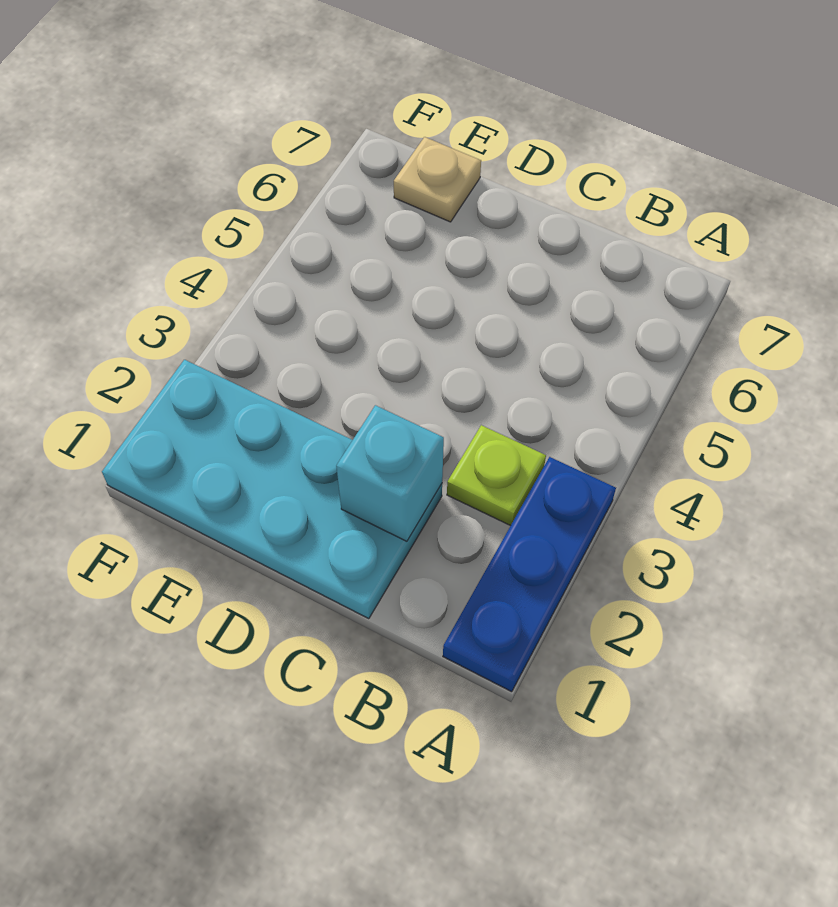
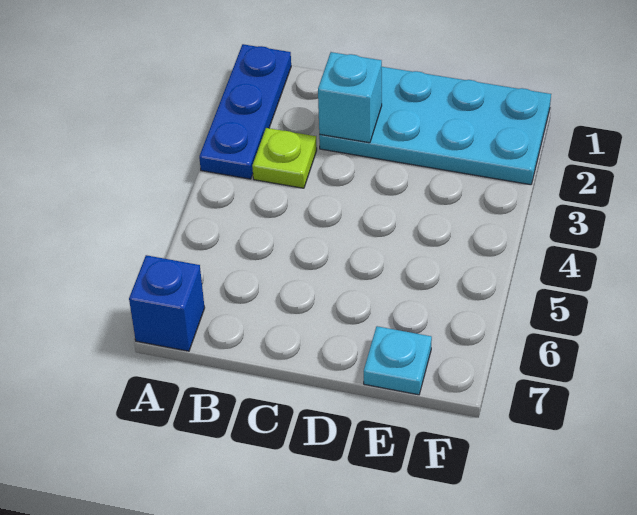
none -> blue 1x1 brick [129,255,205,351]
tan 1x1 plate [394,137,481,222] -> cyan 1x1 plate [364,326,432,395]

